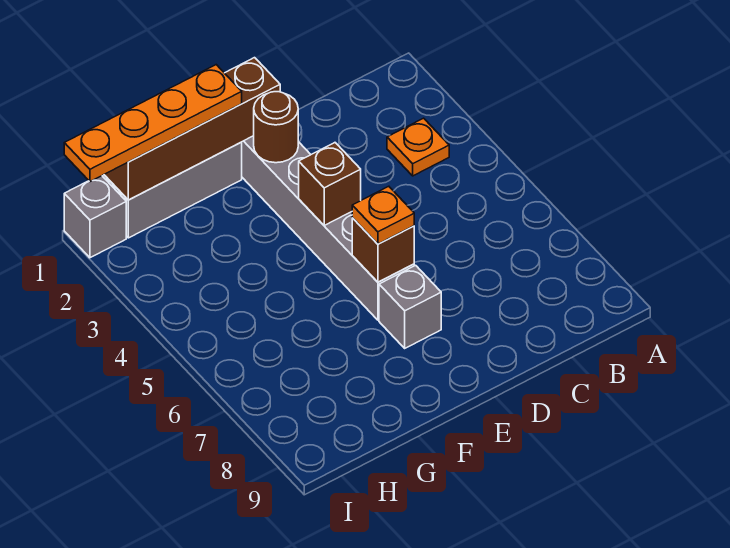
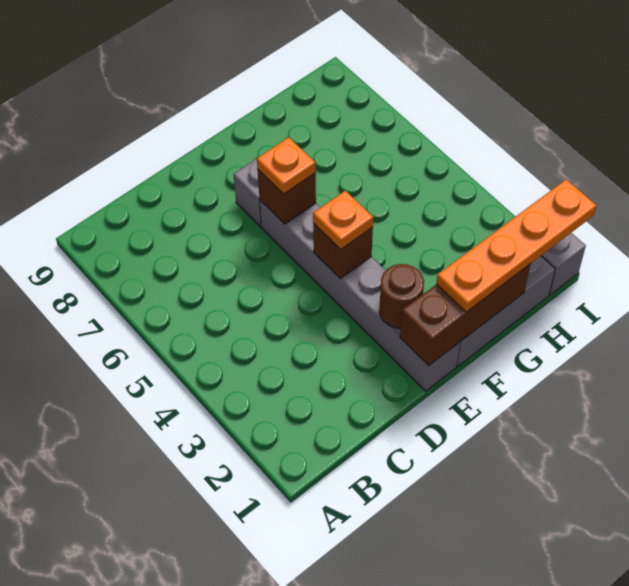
orange 1x1 plate [387,118,449,176] -> orange 1x1 plate moved to [313,191,373,249]
brown 1x4 brick [104,58,280,200] -> brown 1x3 brick [400,264,530,365]

